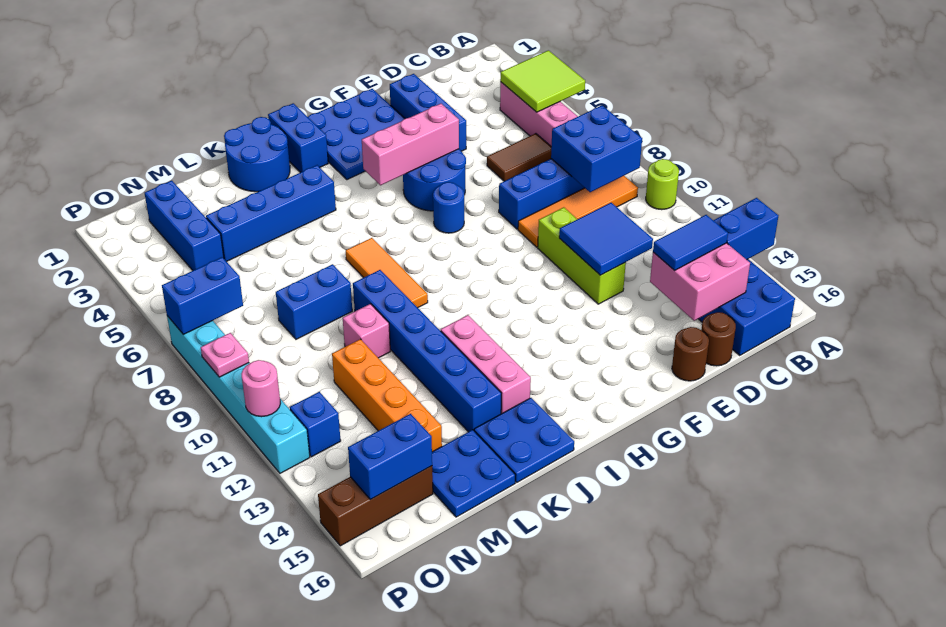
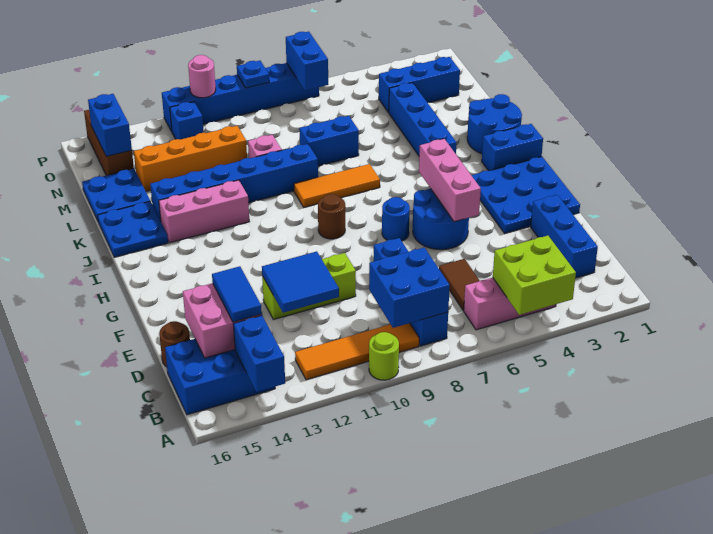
lime 2x2 tile [500,50,585,112] -> lime 2x2 brick [493,236,576,315]
orange 1x4 tile [518,176,638,247] -> orange 1x4 tile turned to [295,323,419,380]
blue 1x3 brick [390,74,466,151] -> blue 1x3 brick turned to [531,195,598,278]
brown 1x1 round brick [672,327,709,381] -> brown 1x1 round brick moved to [318,194,345,239]
blue 1x2 brick [276,264,352,339] -> blue 1x2 brick turned to [299,116,359,166]
cyan 1x6 brick [167,316,310,473] -> blue 1x6 brick [162,63,319,131]
pink 1x1 plate [201,333,249,377] -> blue 1x1 plate [237,61,269,88]

